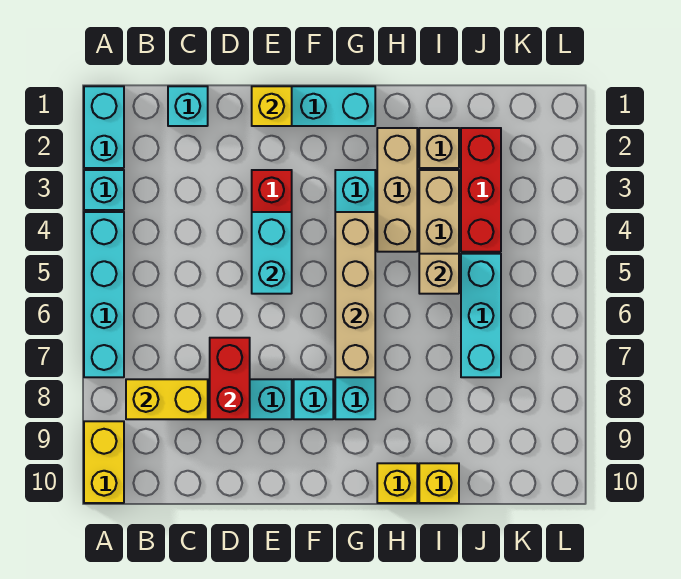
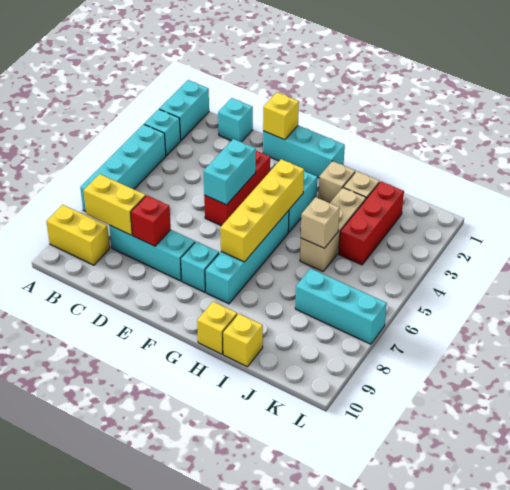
yellow 1x2 brick [84,421,124,503] -> yellow 1x2 brick turned to [46,205,110,265]
red 1x2 brick [210,338,250,419] -> red 1x1 brick [131,195,171,246]
tan 1x4 brick [335,212,375,377] -> yellow 1x4 brick [220,159,304,262]
tan 1x3 brick [377,128,417,252] -> tan 1x1 brick [318,161,355,203]
cyan 1x3 brick [461,254,501,377] -> cyan 1x3 brick turned to [295,268,387,344]

